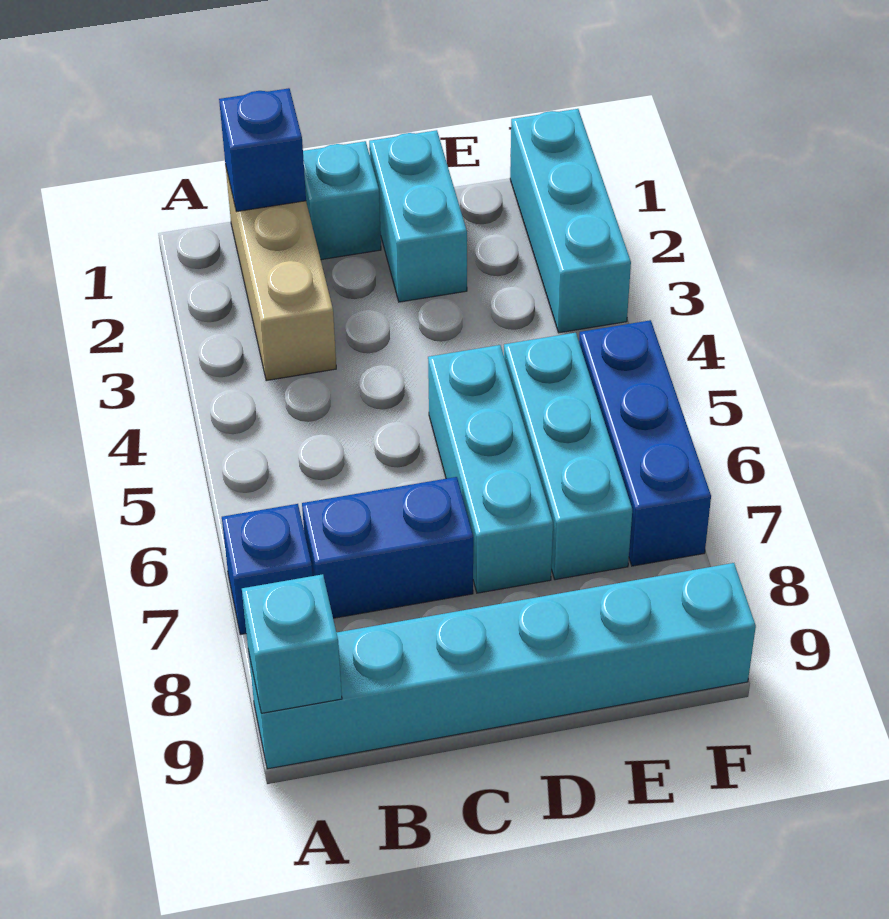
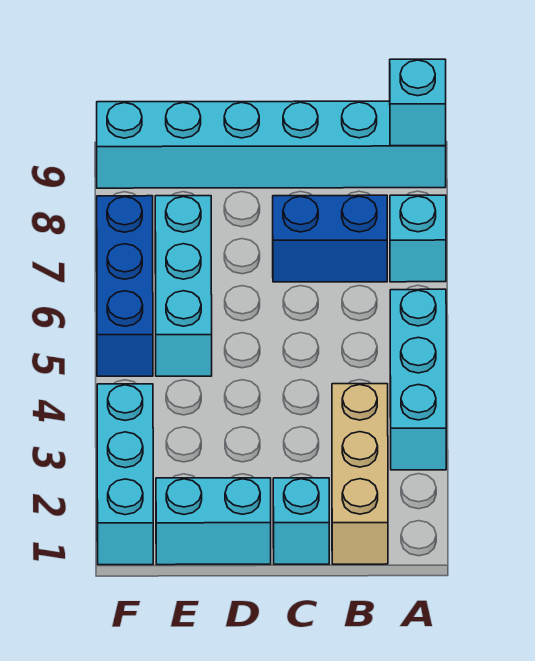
blue 1x1 brick [222,504,312,634] -> cyan 1x1 brick [390,195,446,282]
blue 1x1 brick [219,88,306,212] -> none
cyan 1x2 brick [369,130,467,302] -> cyan 1x2 brick turned to [156,478,271,565]
cyan 1x3 brick [428,345,553,593] -> cyan 1x3 brick moved to [390,289,446,470]

